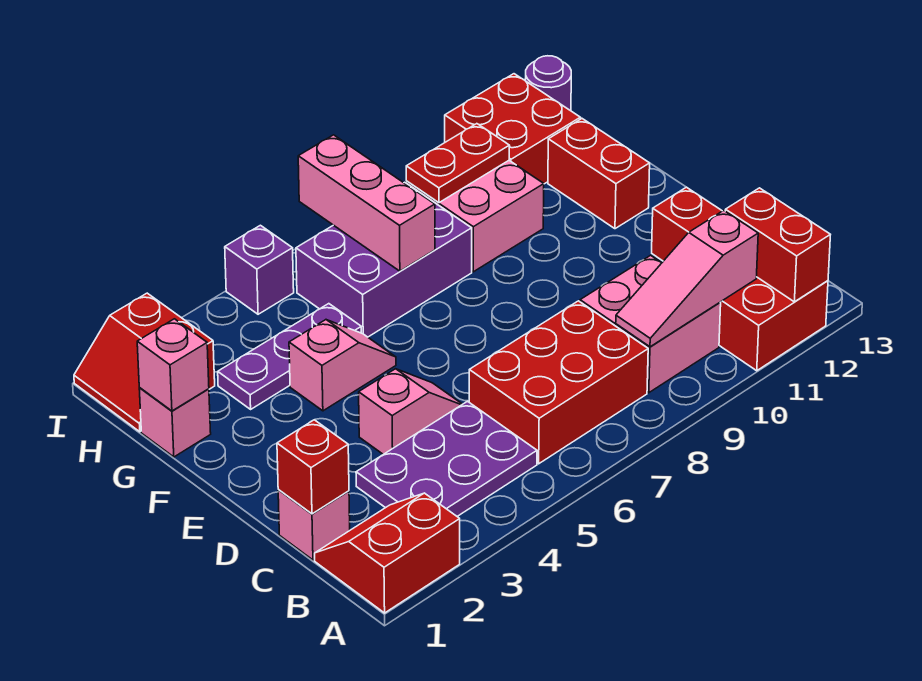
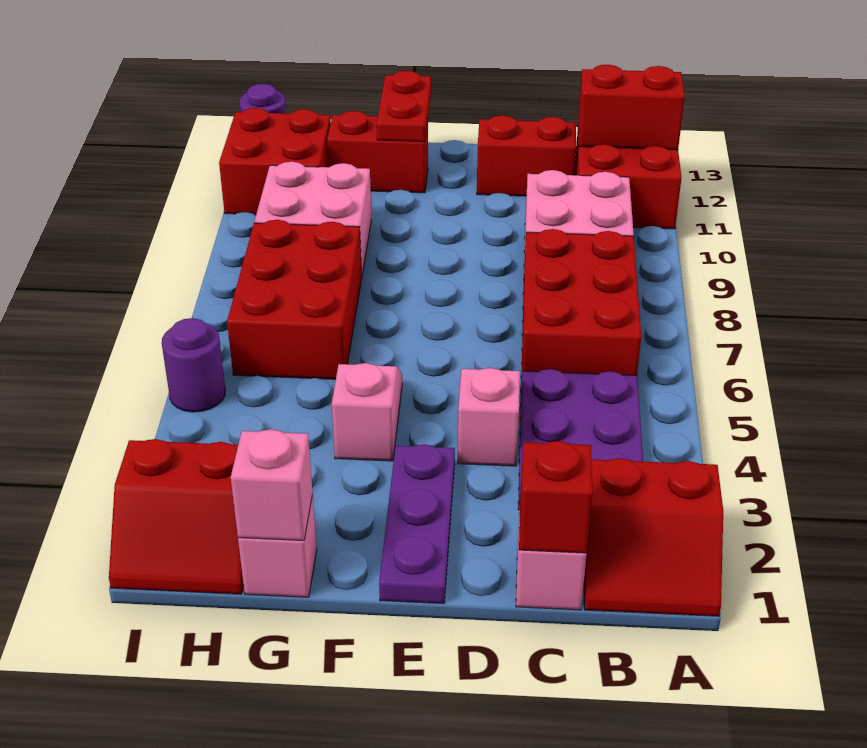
red 2x2 slope [315,493,460,613] -> red 2x2 slope turned to [584,458,723,616]
pink 1x3 slope [616,210,758,347] -> none
purple 1x3 plate [218,304,361,409] -> purple 1x3 plate moved to [379,444,455,604]
purple 2x3 brick [296,182,472,337] -> red 2x3 brick [227,220,362,379]
pink 1x3 brick [298,135,435,271] -> none
red 1x2 plate [406,124,510,203] -> red 1x2 plate moved to [377,71,431,142]
purple 1x1 brick [225,225,294,314] -> purple 1x1 round brick [162,318,225,412]

